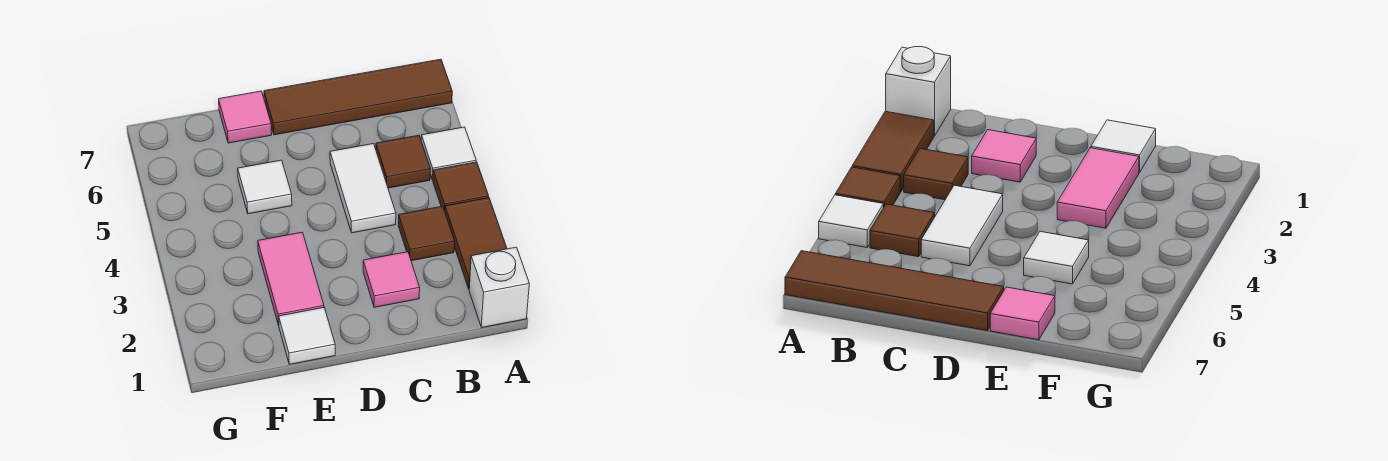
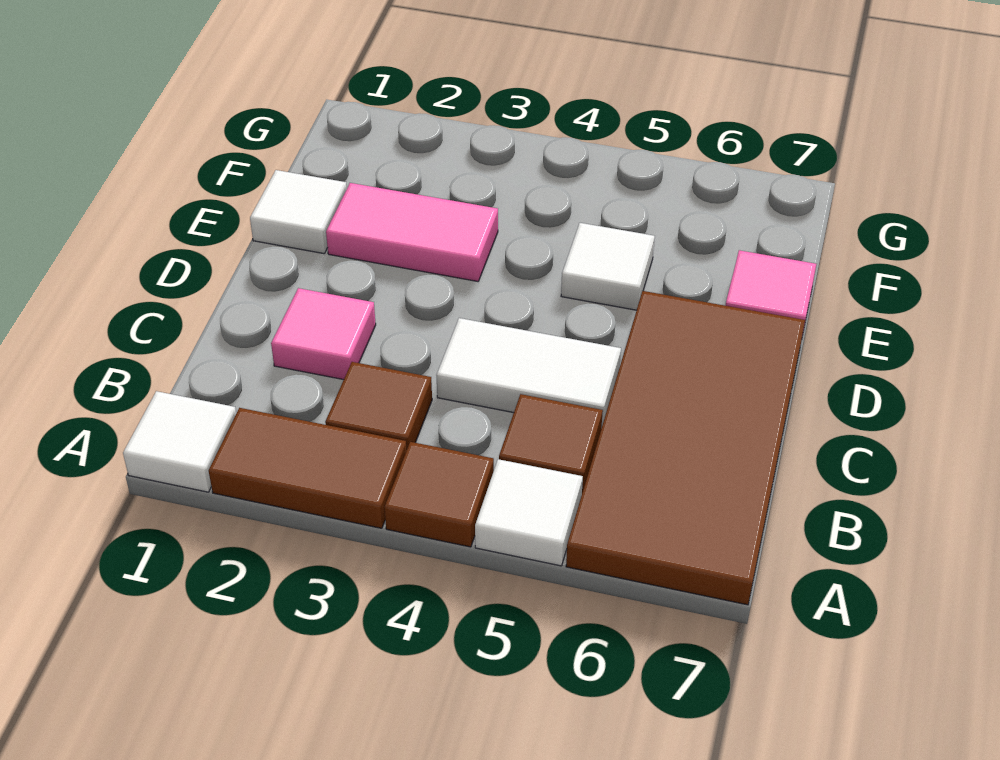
white 1x1 brick [469,247,529,327] -> white 1x1 tile [123,391,236,492]
brown 1x4 tile [264,59,452,135] -> brown 2x4 tile [566,291,805,605]

